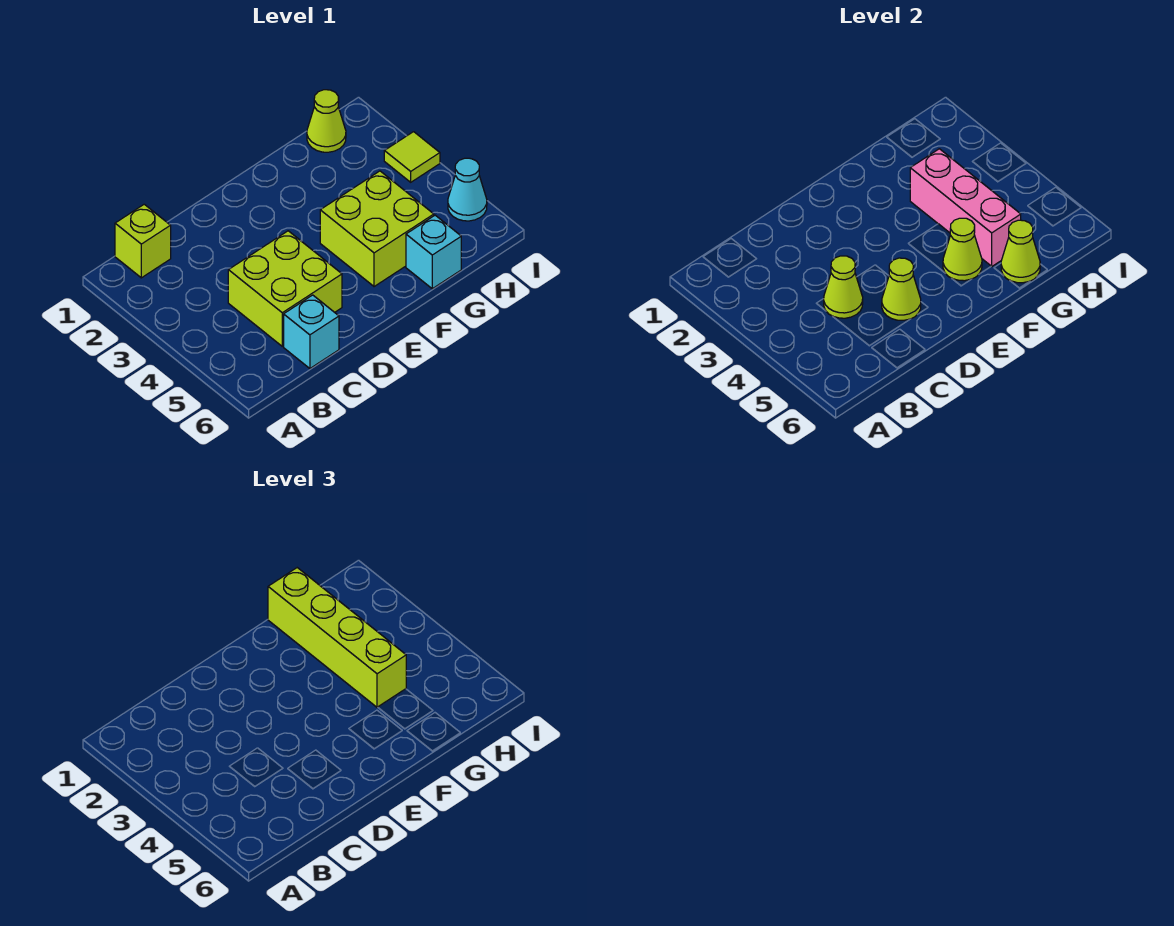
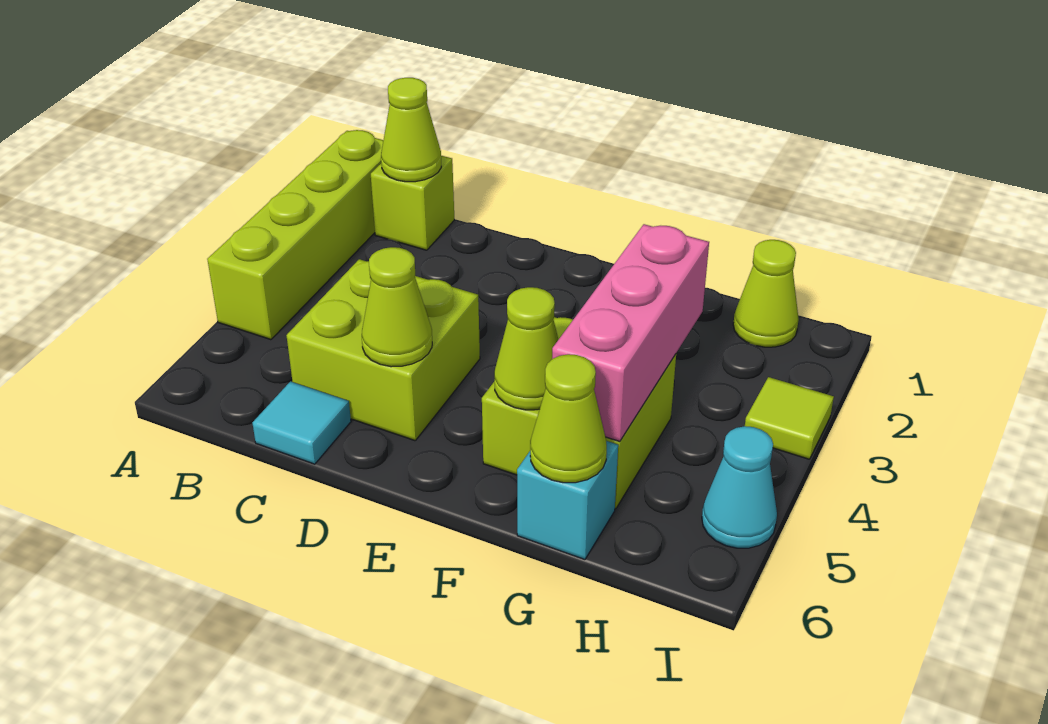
lime 1x1 cone [824,256,863,318] -> lime 1x1 cone moved to [381,78,441,182]
cyan 1x1 brick [284,295,339,368] -> cyan 1x1 tile [253,381,351,464]
lime 1x4 brick [268,568,406,707] -> lime 1x4 brick moved to [207,130,383,340]

